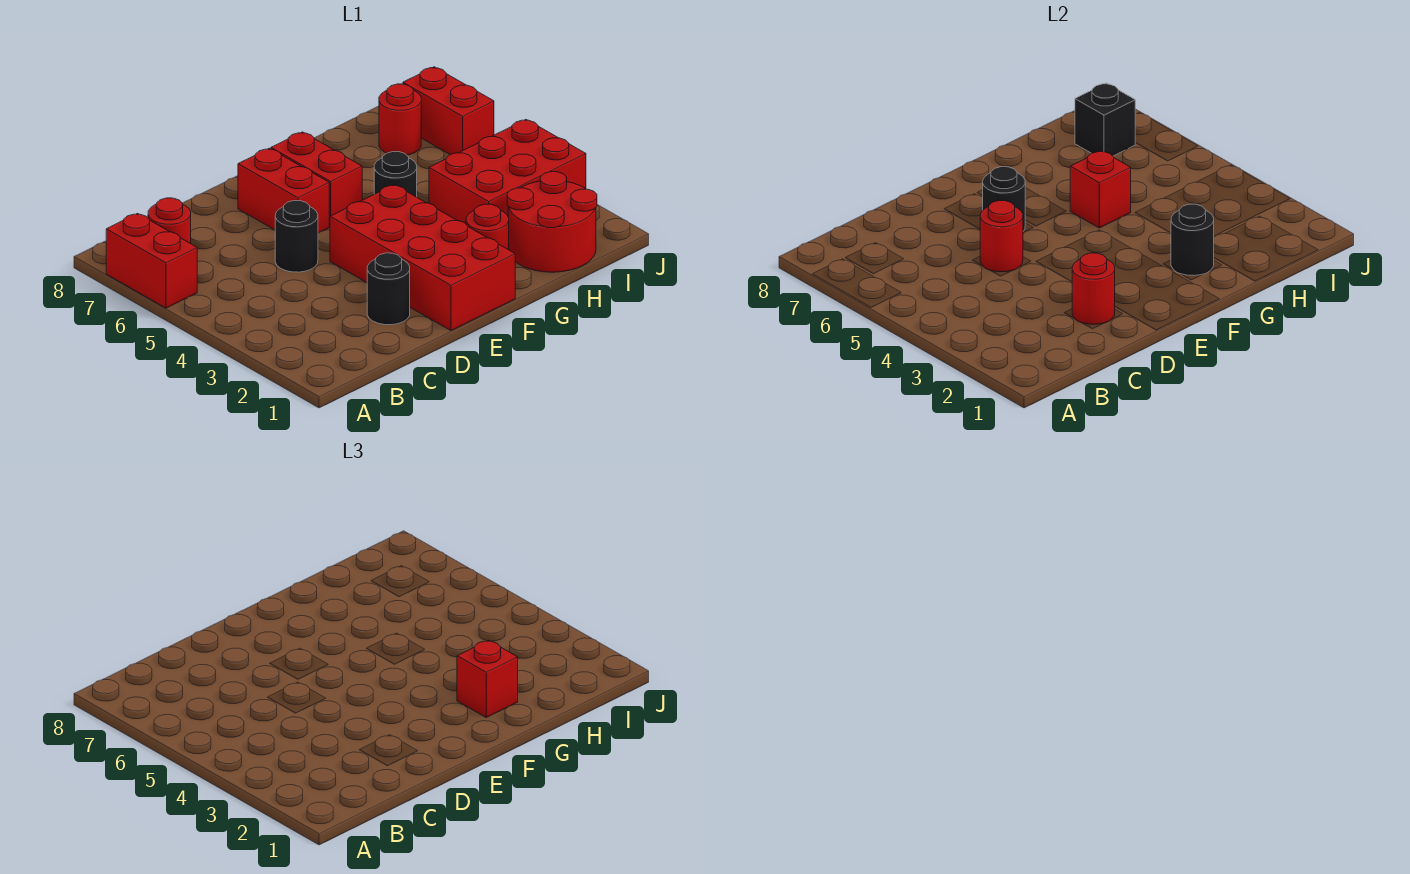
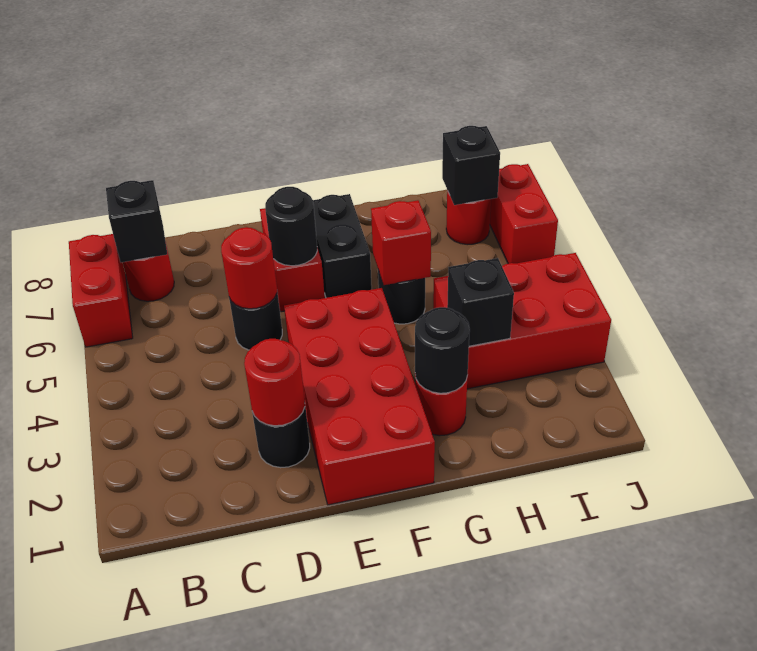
none -> black 1x1 brick [106,180,167,263]
red 1x2 brick [271,132,362,226] -> black 1x2 brick [313,194,372,298]
red 1x1 brick [457,640,518,717] -> none
red 2x2 round brick [507,172,597,272] -> none
none -> black 1x1 brick [447,258,514,346]

